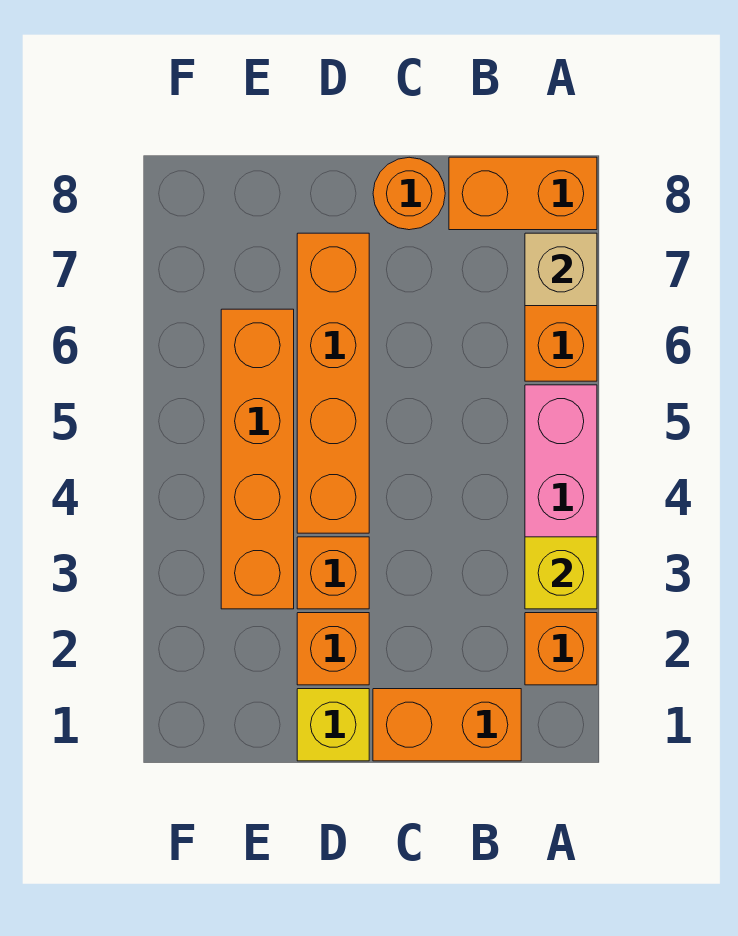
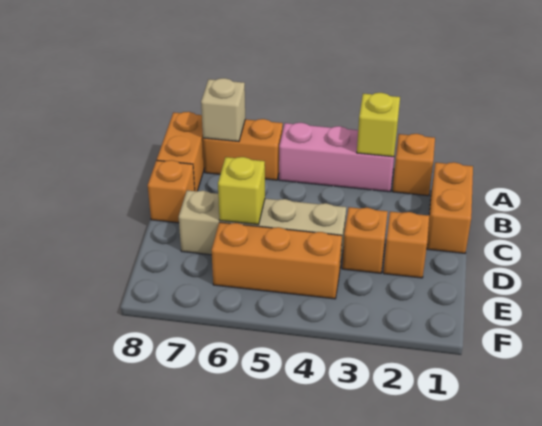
orange 1x1 round brick [373,157,445,230] -> orange 1x1 brick [148,160,195,223]
yellow 1x1 brick [297,689,369,761] -> yellow 1x1 brick moved to [218,157,265,225]
orange 1x4 brick [297,233,369,533] -> tan 1x4 brick [179,190,346,267]
orange 1x4 brick [221,309,294,609] -> orange 1x3 brick [212,222,342,299]

